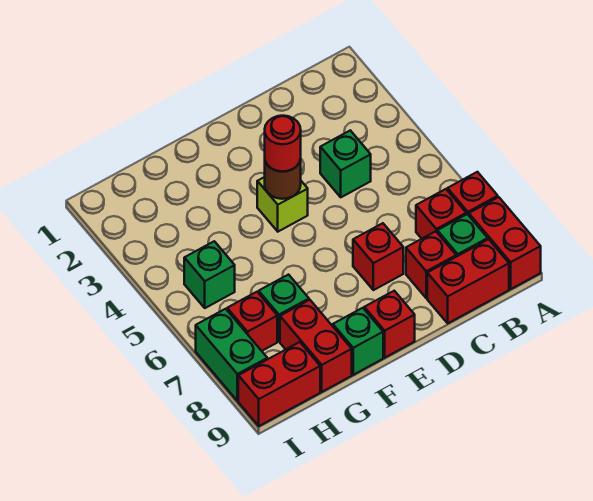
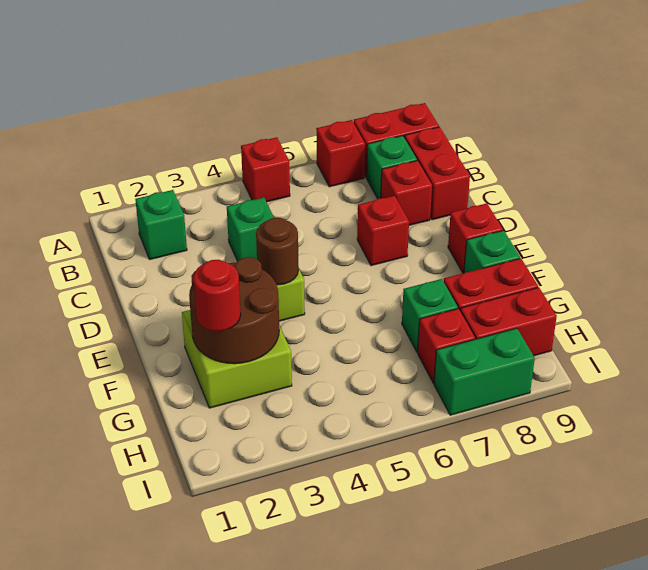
red 1x1 brick [416,189,466,239] -> red 1x1 brick moved to [241,137,290,202]
red 1x1 round brick [265,116,301,172] -> red 1x1 round brick moved to [194,260,241,331]
none -> lime 2x2 brick [182,310,292,408]
none -> brown 2x2 round brick [189,257,279,364]
green 1x1 brick [184,241,235,308] -> green 1x1 brick moved to [135,190,187,259]
red 1x2 brick [238,342,320,426] -> red 1x2 brick turned to [460,287,557,356]

